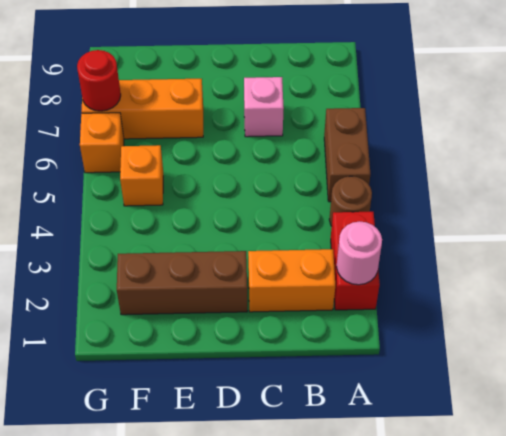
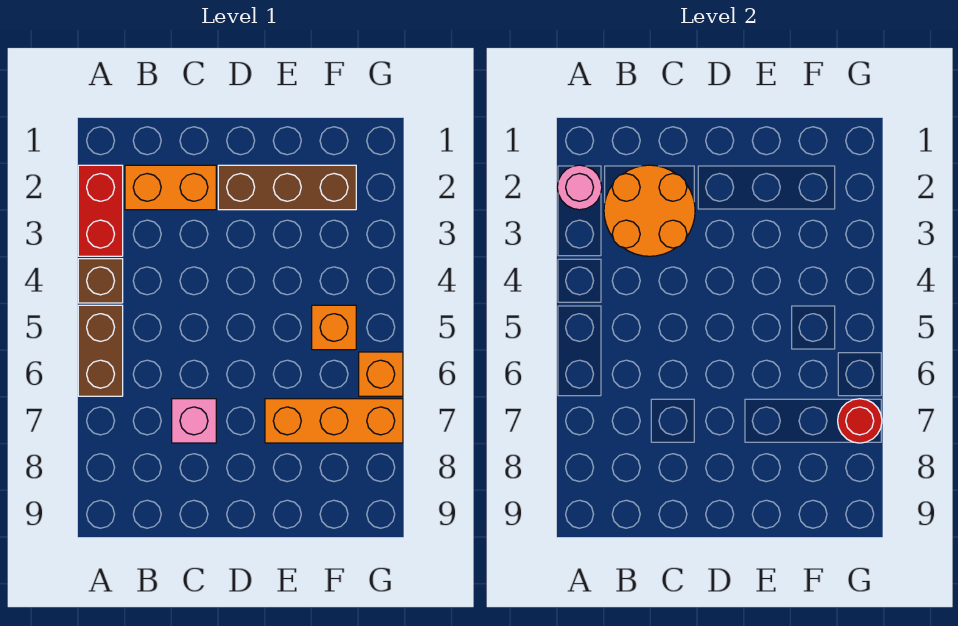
brown 1x1 round brick [329,176,372,226] -> brown 1x1 brick [78,259,123,303]
none -> orange 2x2 round brick [604,165,695,256]

